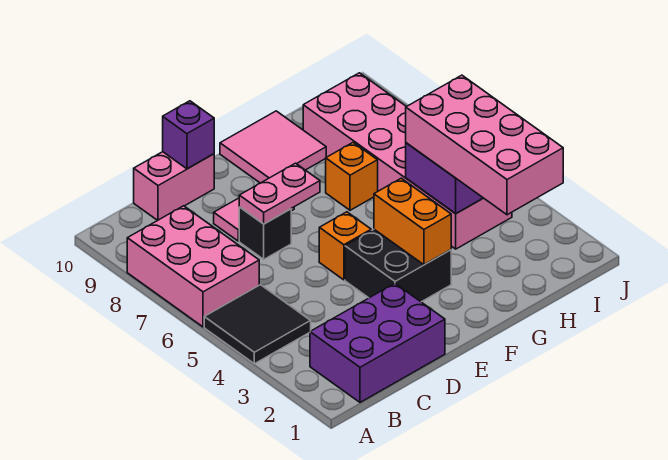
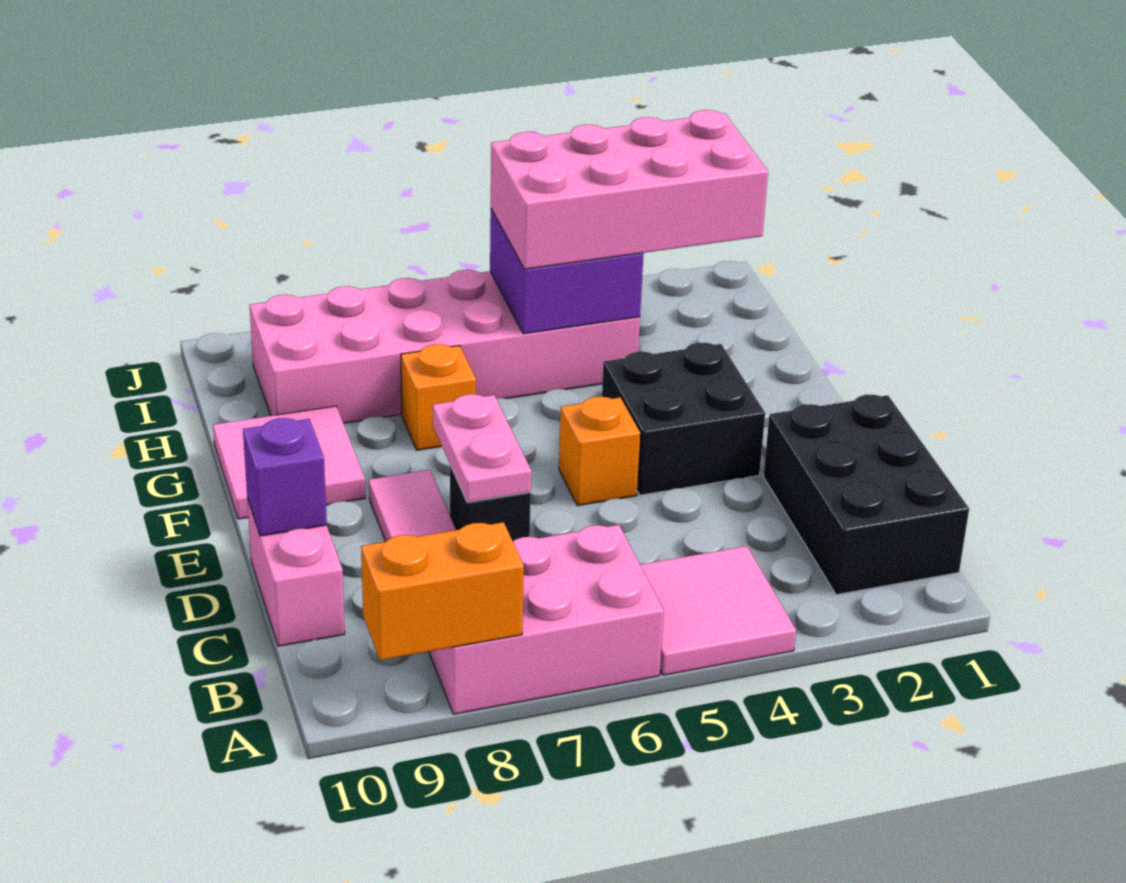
black 2x2 tile [204,285,311,364] -> pink 2x2 tile [640,546,796,675]
purple 2x3 brick [310,284,445,402] -> black 2x3 brick [763,394,969,595]
orange 1x2 brick [374,178,451,265] -> orange 1x2 brick moved to [361,522,524,660]

